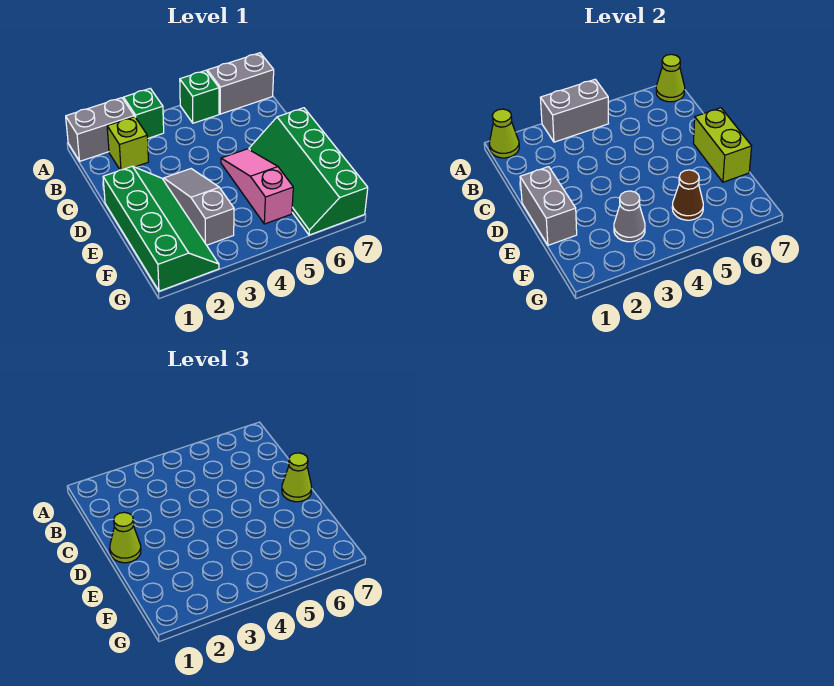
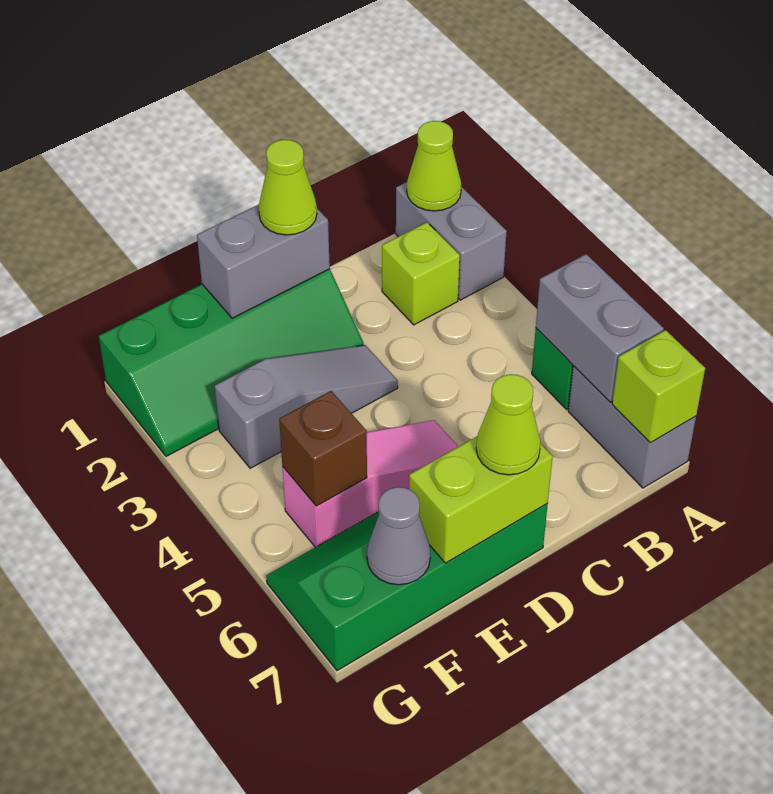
green 1x1 brick [123,89,164,138] -> none
grey 1x2 brick [540,79,608,142] -> grey 1x2 brick moved to [536,254,664,402]
lime 1x1 cone [656,54,685,102] -> lime 1x1 brick [612,330,705,443]
grey 1x1 cone [614,191,645,242] -> grey 1x1 cone moved to [367,487,430,585]
brown 1x1 cone [672,170,703,220] -> brown 1x1 brick [279,391,367,506]

